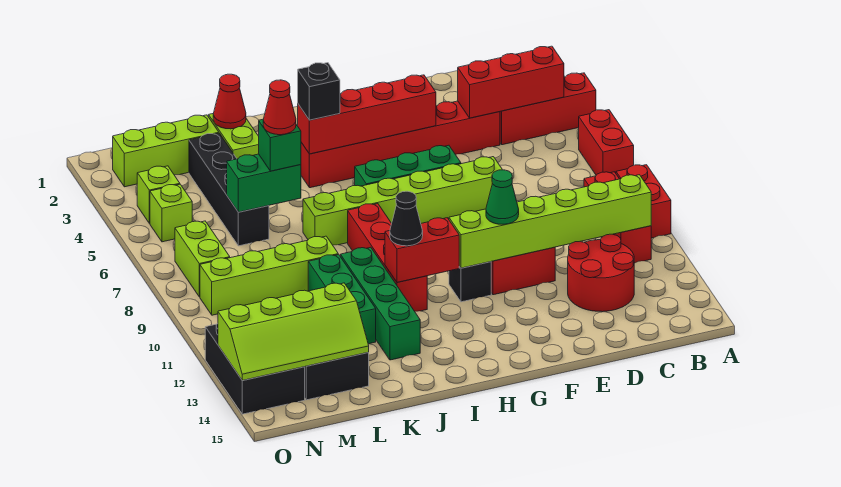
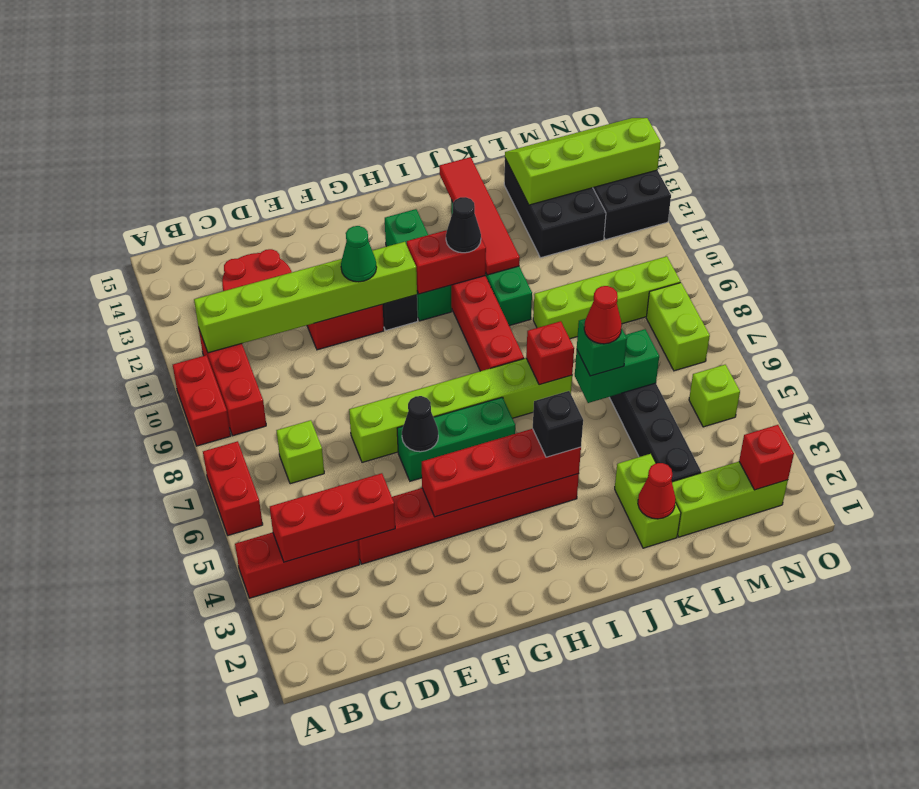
none -> black 1x1 cone [402,396,438,452]
none -> red 1x1 brick [526,321,574,385]
none -> red 1x4 tile [439,157,520,275]
green 1x3 brick [308,255,376,344] -> green 1x3 brick moved to [385,209,452,321]
none -> red 1x1 brick [739,425,794,490]
lime 1x1 brick [137,166,180,224] -> lime 1x1 brick moved to [276,420,324,484]

